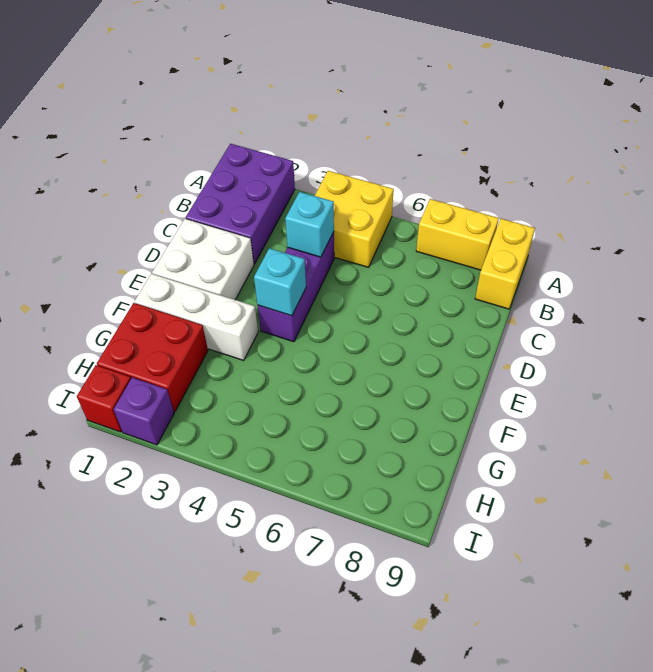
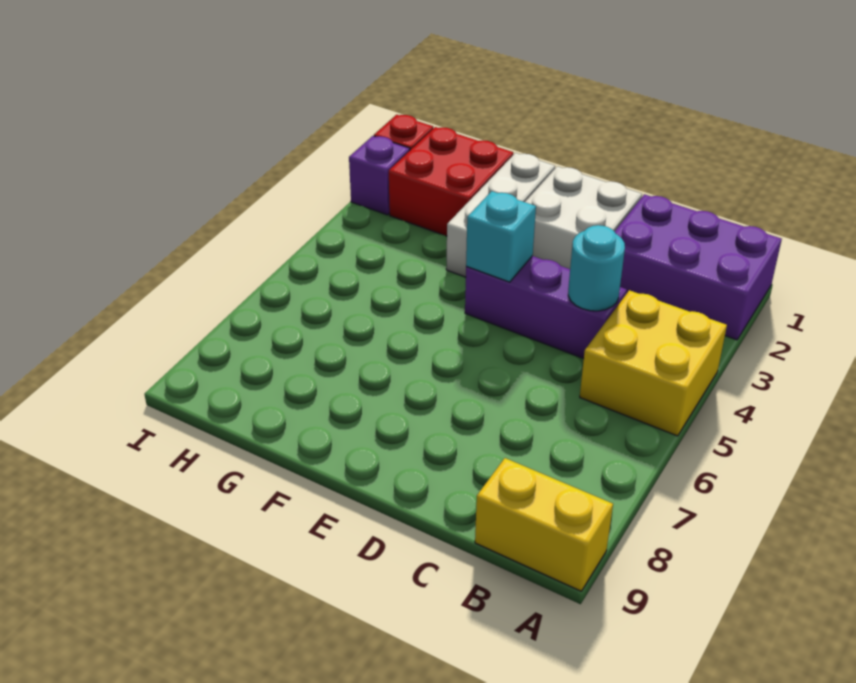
yellow 1x2 brick [416,199,499,270] -> none
cyan 1x1 brick [285,192,334,257] -> cyan 1x1 round brick [568,225,625,311]

